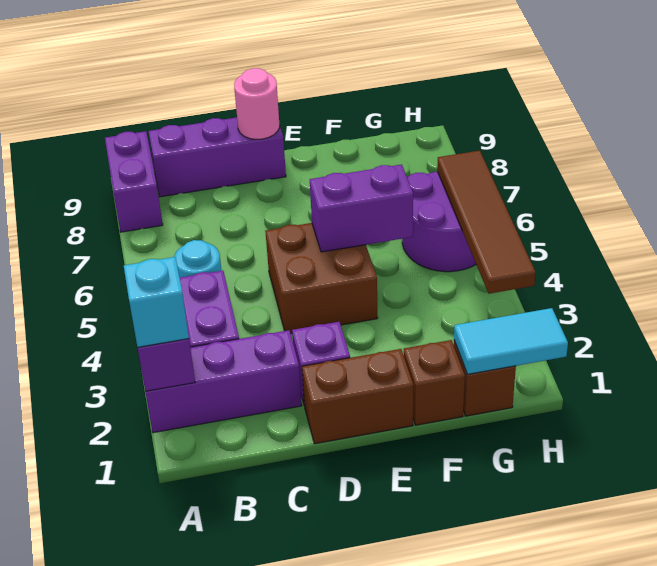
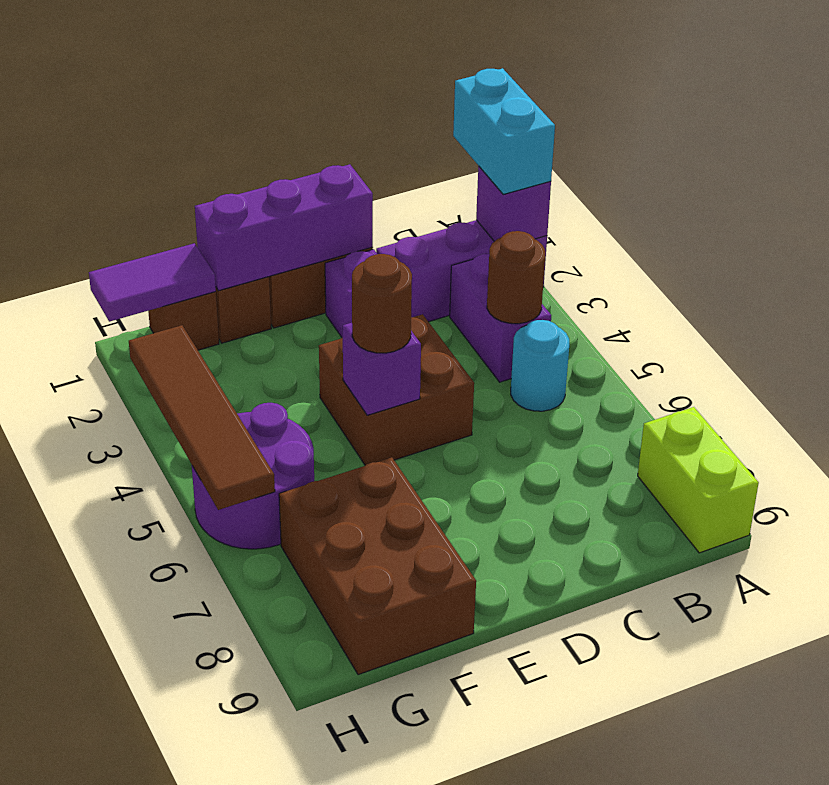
cyan 1x1 brick [124,257,189,347] -> cyan 1x2 brick [453,68,555,194]
purple 1x2 brick [105,131,163,232] -> lime 1x2 brick [638,407,759,553]
none -> brown 1x1 round brick [487,231,545,324]
purple 1x3 brick [149,117,286,197] -> purple 1x3 brick moved to [195,164,373,291]
pink 1x1 round brick [234,68,280,139] -> none
purple 1x2 brick [310,164,413,252] -> purple 1x1 brick [343,323,421,415]
none -> brown 1x1 round brick [352,254,412,353]
none -> brown 2x3 brick [279,457,476,675]
cyan 1x2 tile [454,308,568,374] -> purple 1x2 tile [89,243,216,322]

